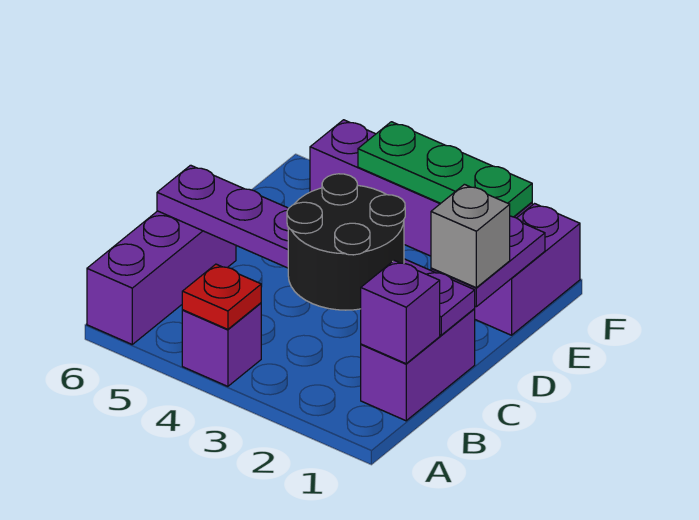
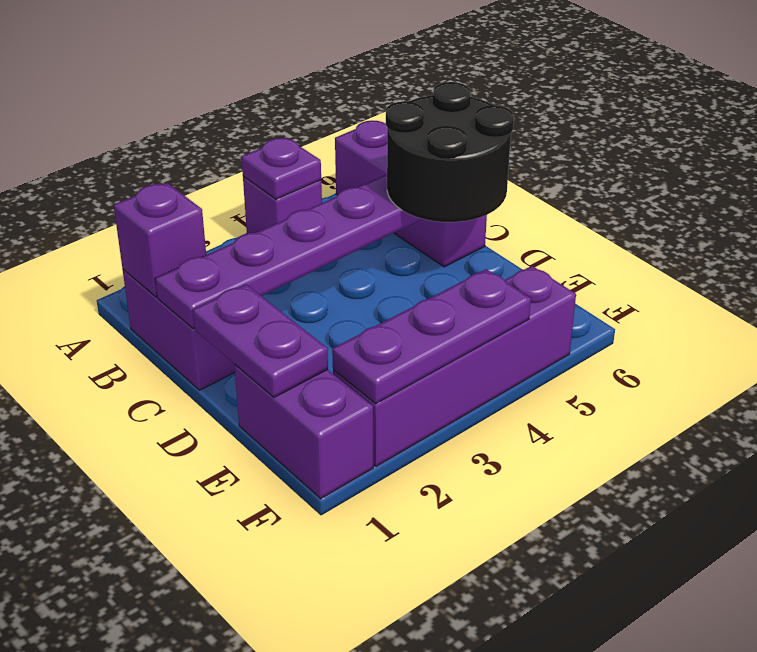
red 1x1 plate [182,264,261,329] -> purple 1x1 plate [241,138,321,199]
black 2x2 round brick [287,174,405,310] -> black 2x2 round brick moved to [386,82,514,222]
grey 1x1 brick [431,184,510,288] -> none
green 1x3 plate [358,122,532,217] -> purple 1x3 plate [332,269,531,403]

